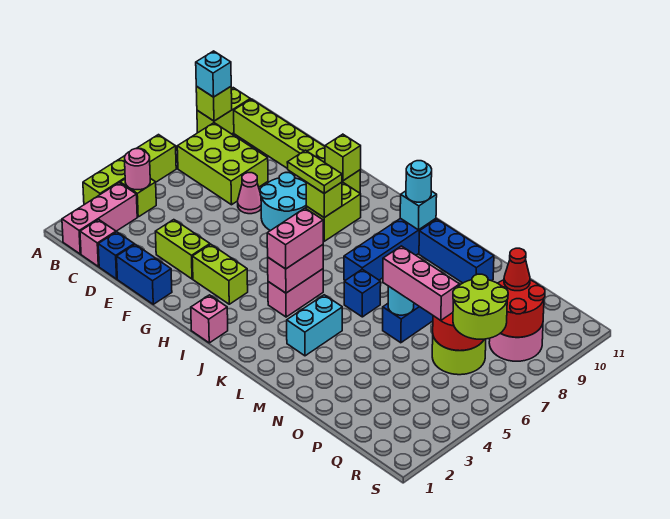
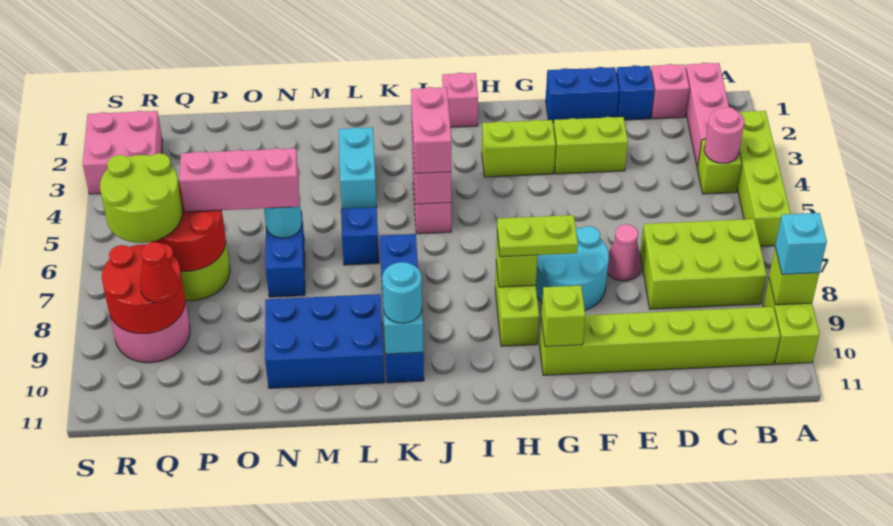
blue 1x3 brick [419,219,494,283] -> blue 2x3 brick [265,294,385,388]
none -> pink 2x2 brick [83,111,163,194]

